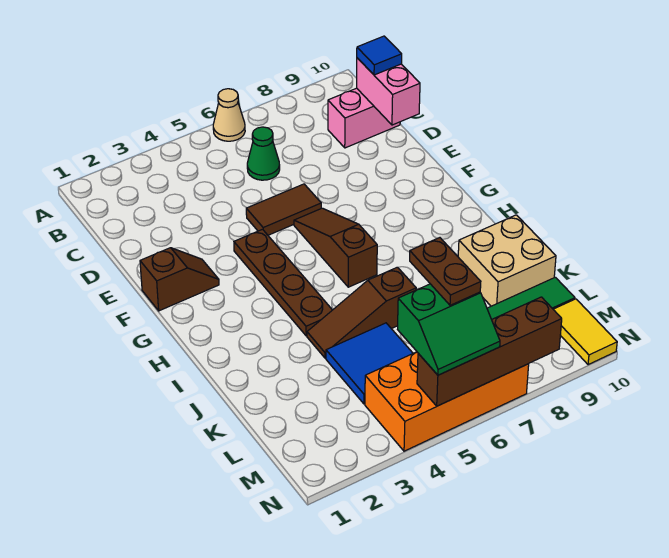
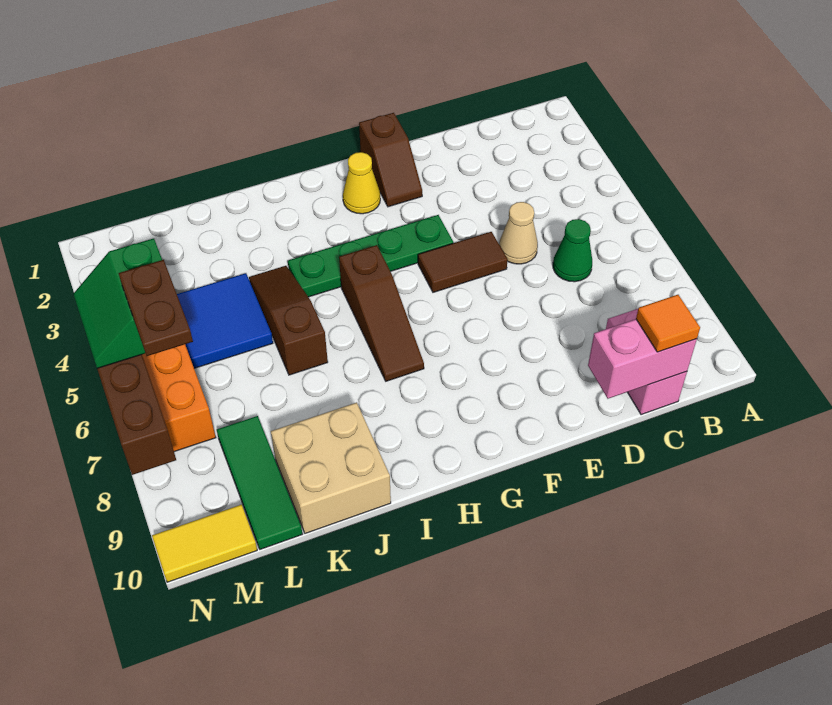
tan 1x1 cone [213,89,245,141] -> tan 1x1 cone moved to [499,202,538,264]
blue 1x1 tile [357,36,402,75] -> orange 1x1 tile [636,295,700,352]
brown 1x2 tile [246,184,321,235] -> brown 1x2 tile turned to [418,232,508,292]
brown 1x4 plate [234,229,332,336] -> green 1x4 plate [288,215,453,297]
brown 1x3 slope [294,208,377,287] -> brown 1x3 slope turned to [339,245,424,381]
none -> yellow 1x1 cone [343,152,380,214]
brown 1x2 plate [410,238,481,305] -> brown 1x2 plate turned to [119,260,193,356]

